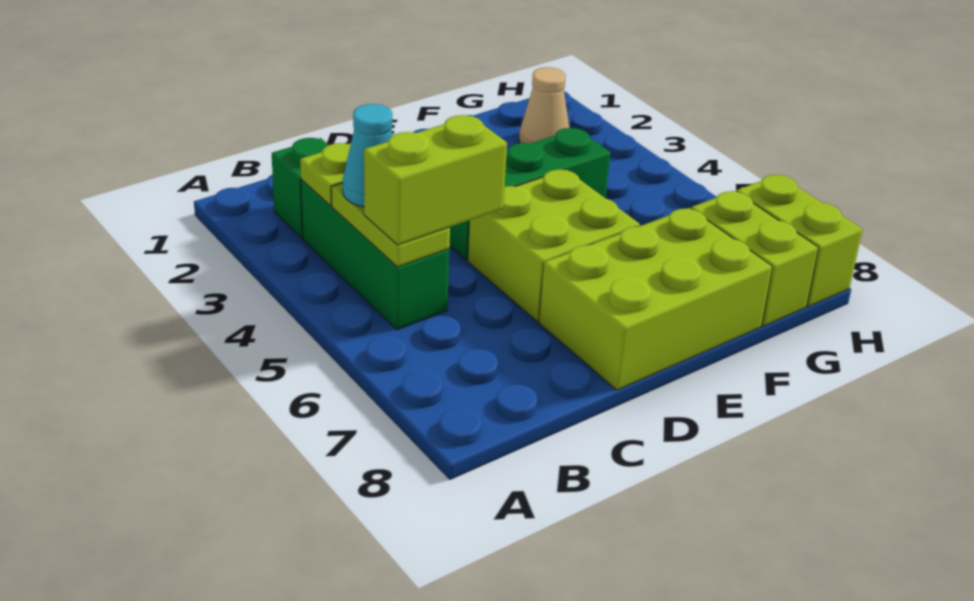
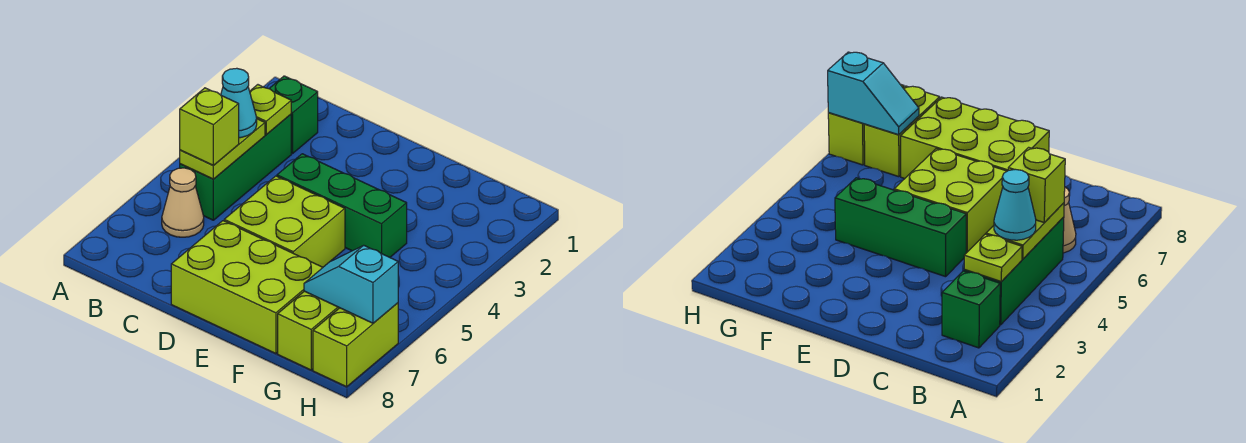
lime 1x2 brick [364,115,507,245] -> lime 1x1 brick [180,88,239,165]
tan 1x1 cone [519,67,569,144] -> tan 1x1 cone moved to [162,168,204,237]
none -> cyan 1x2 slope [304,245,398,323]

